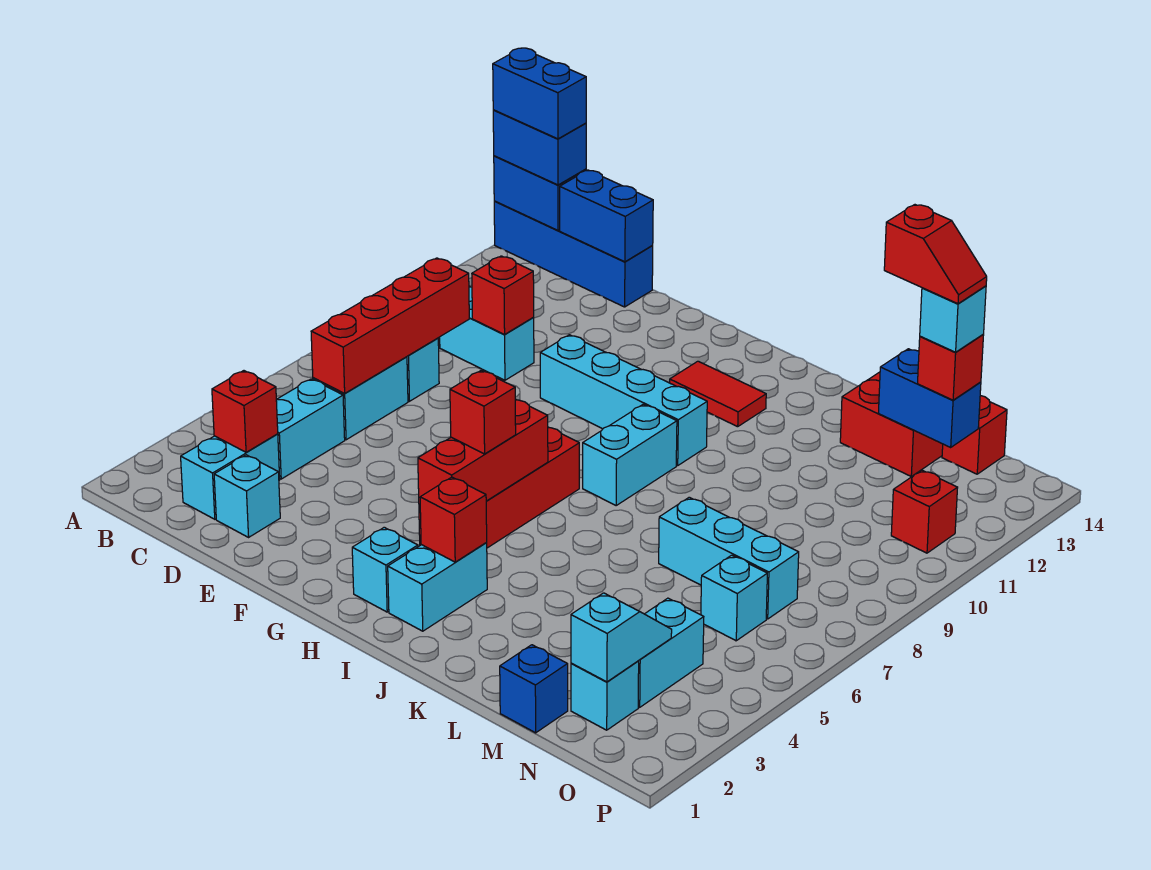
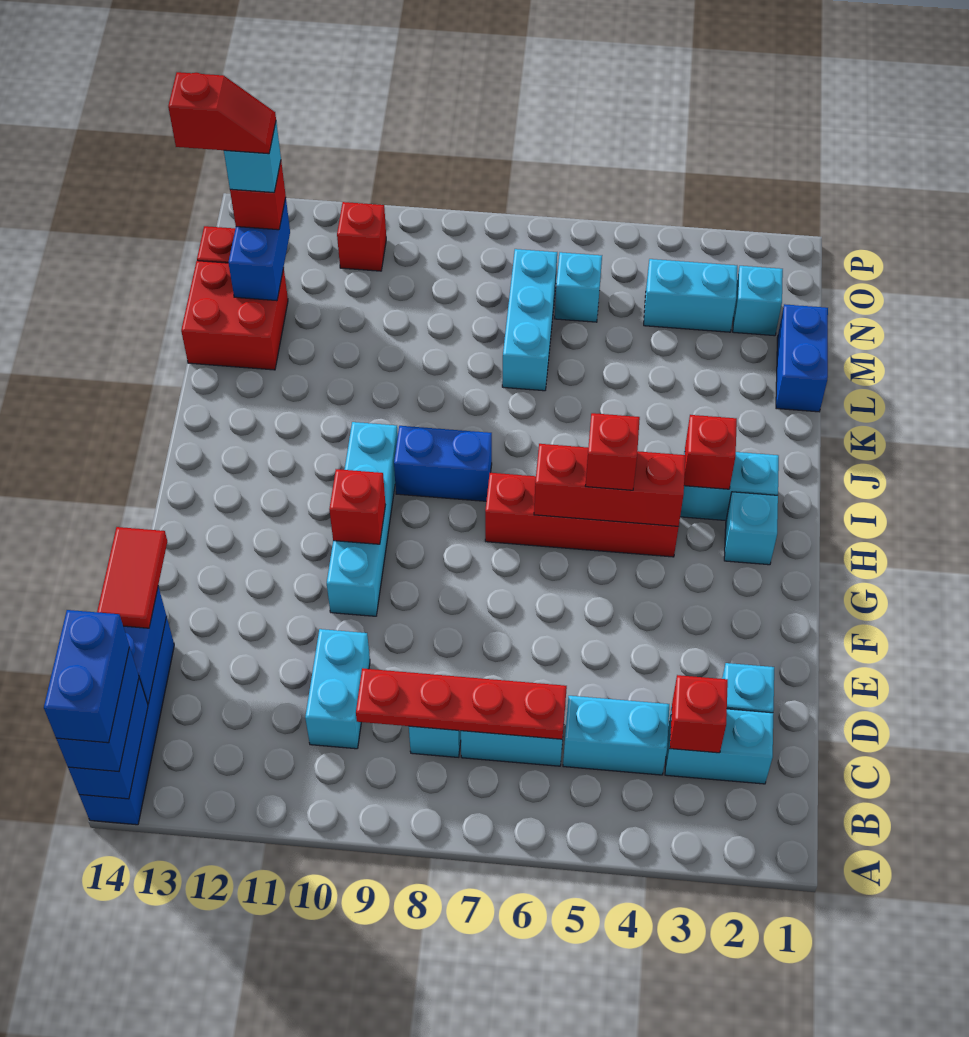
red 1x4 brick [311,258,469,393] -> red 1x4 plate [356,668,567,739]
red 1x1 brick [472,256,534,334] -> red 1x1 brick moved to [329,469,386,544]
red 1x2 tile [670,361,766,427] -> red 1x2 tile moved to [97,527,167,628]
cyan 1x2 brick [583,404,677,505] -> blue 1x2 brick [394,426,492,501]
blue 1x1 brick [500,645,568,733] -> blue 1x2 brick [776,304,828,412]
red 1x2 slope [884,205,987,304] -> red 1x2 slope turned to [168,72,276,154]
cyan 1x2 slope [571,593,672,682] -> none

